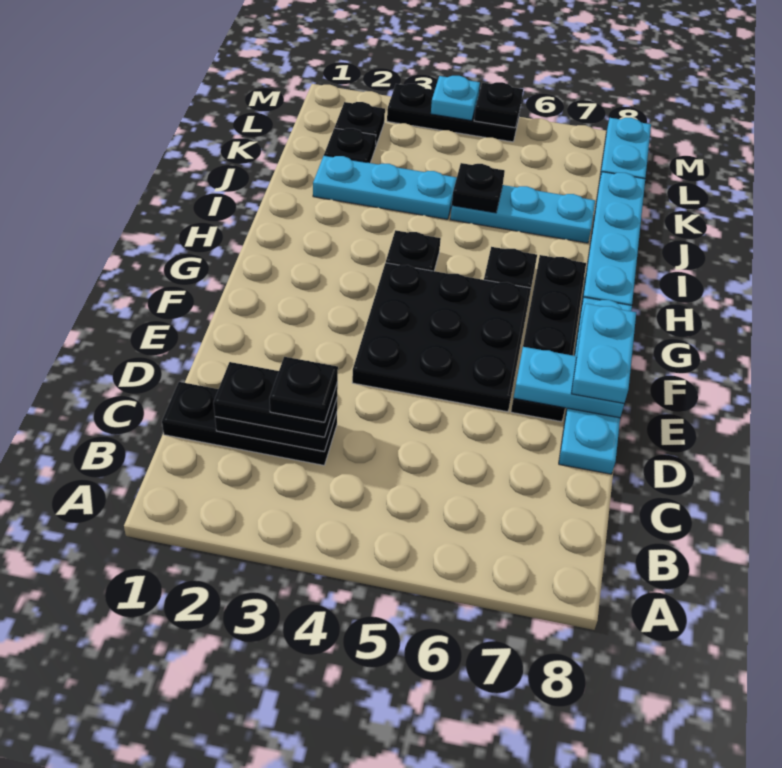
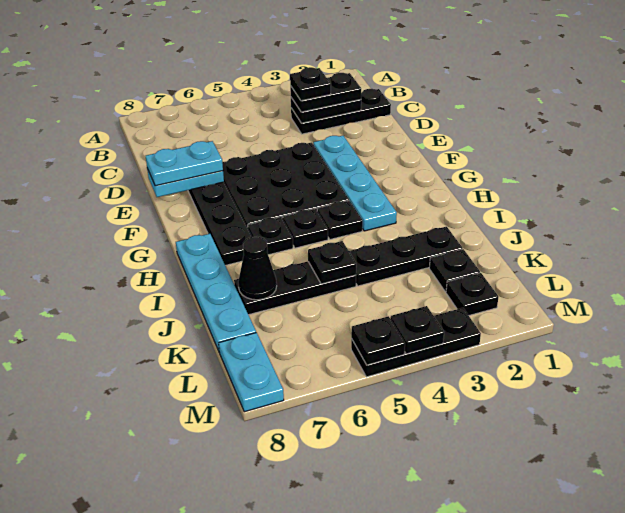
cyan 1x4 plate [559,297,632,474] -> cyan 1x4 plate moved to [313,136,397,231]
cyan 1x2 plate [571,304,636,403] -> cyan 1x2 plate turned to [146,141,223,186]
none -> black 1x1 plate [283,208,328,248]
cyan 1x3 plate [313,155,457,219] -> black 1x3 plate [349,227,463,286]
cyan 1x3 plate [450,185,595,243] -> black 1x3 plate [234,261,356,315]
none -> black 1x1 cone [238,236,277,300]
cyan 1x1 plate [431,76,480,121] -> black 1x1 plate [390,306,444,354]

